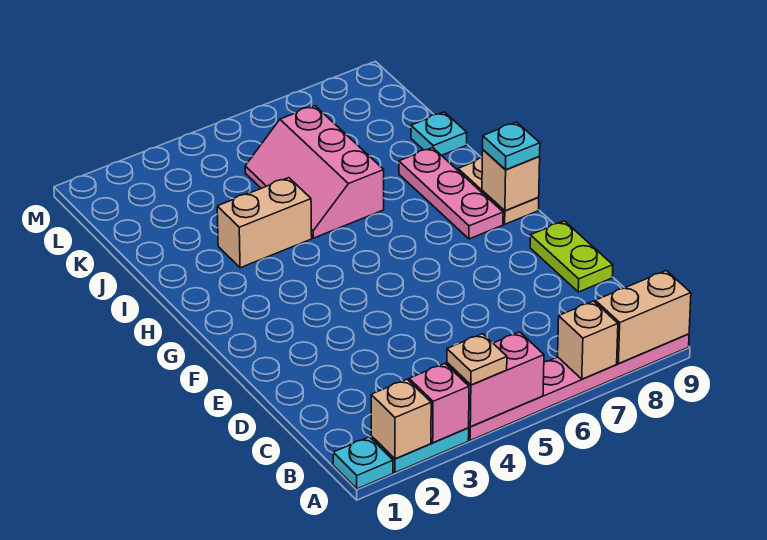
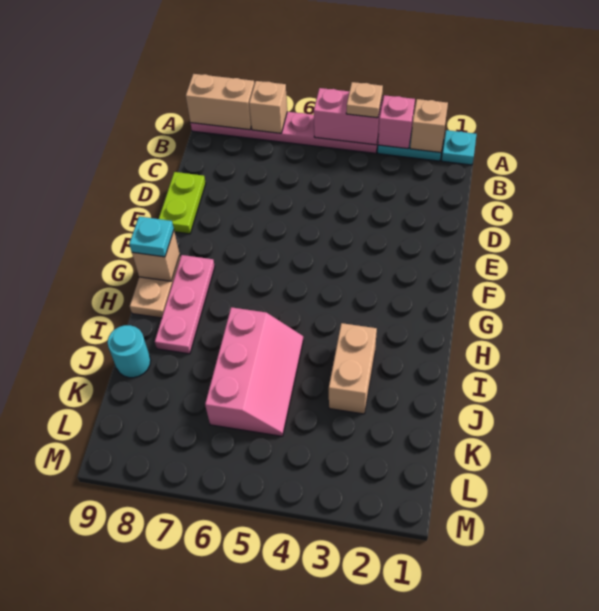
tan 1x2 brick [217,178,312,268] -> tan 1x2 brick turned to [329,323,377,414]
cyan 1x1 plate [411,112,467,155] -> cyan 1x1 round brick [107,325,151,378]

